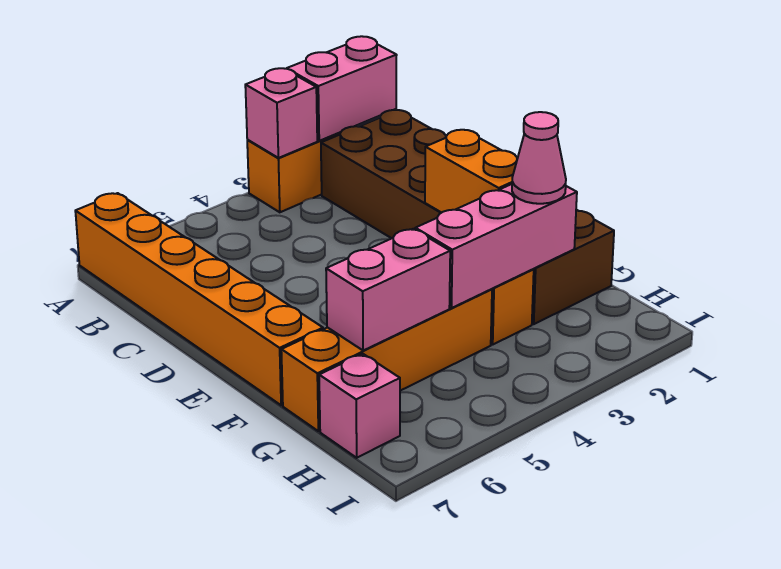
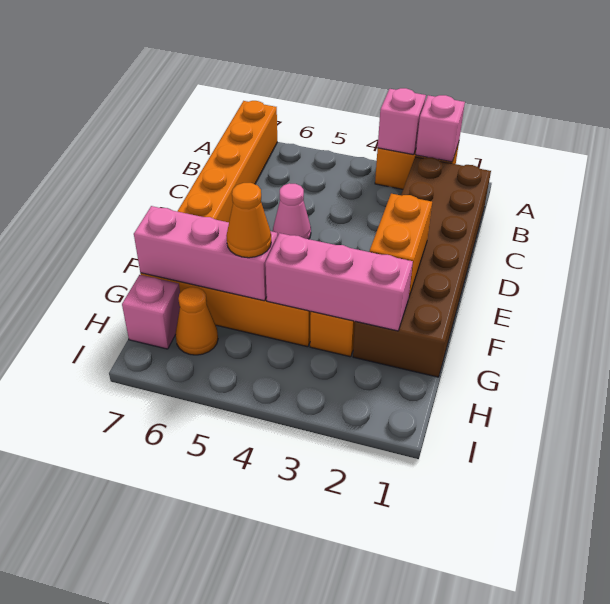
pink 1x2 brick [287,36,397,141] -> pink 1x1 brick [416,95,465,162]
pink 1x1 cone [512,112,566,204] -> pink 1x1 cone moved to [273,183,311,239]
pink 1x2 brick [326,229,450,350] -> pink 1x3 brick [134,206,278,301]
none -> orange 1x1 cone [226,183,271,258]
none -> orange 1x1 cone [175,287,218,355]

